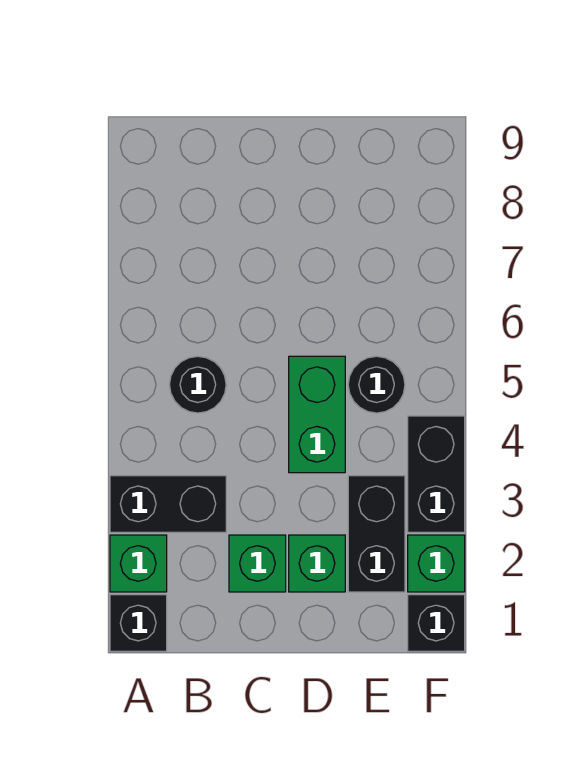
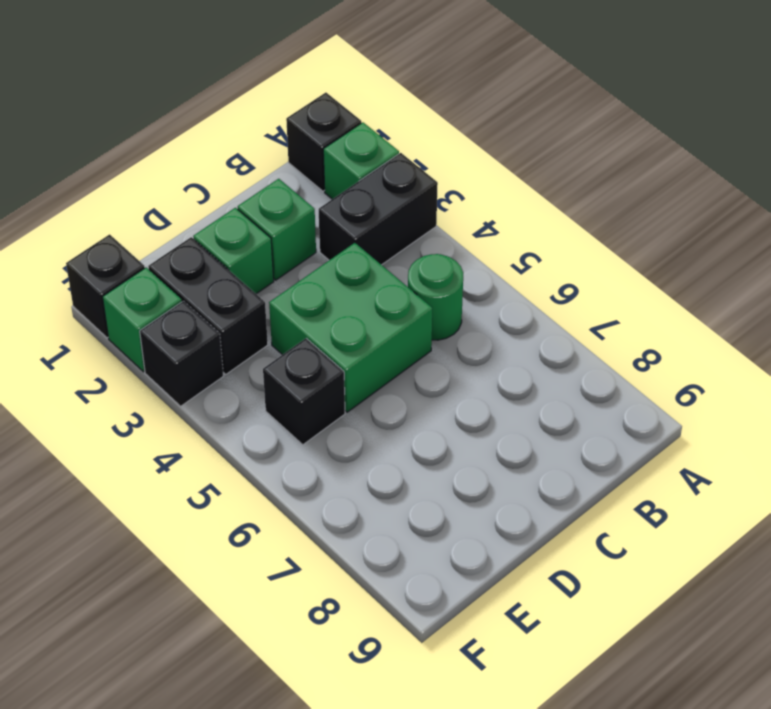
black 1x1 round brick [169,356,226,413] -> green 1x1 round brick [408,254,463,340]
green 1x2 brick [289,356,345,473] -> green 2x2 brick [269,243,432,412]
black 1x1 round brick [348,356,405,413] -> black 1x1 brick [263,338,345,445]
black 1x2 brick [408,416,465,532] -> black 1x1 brick [140,301,223,406]

